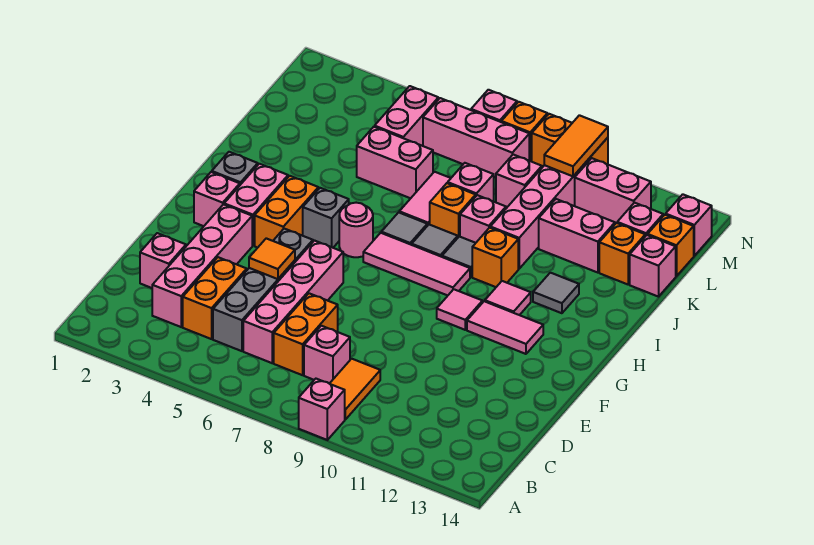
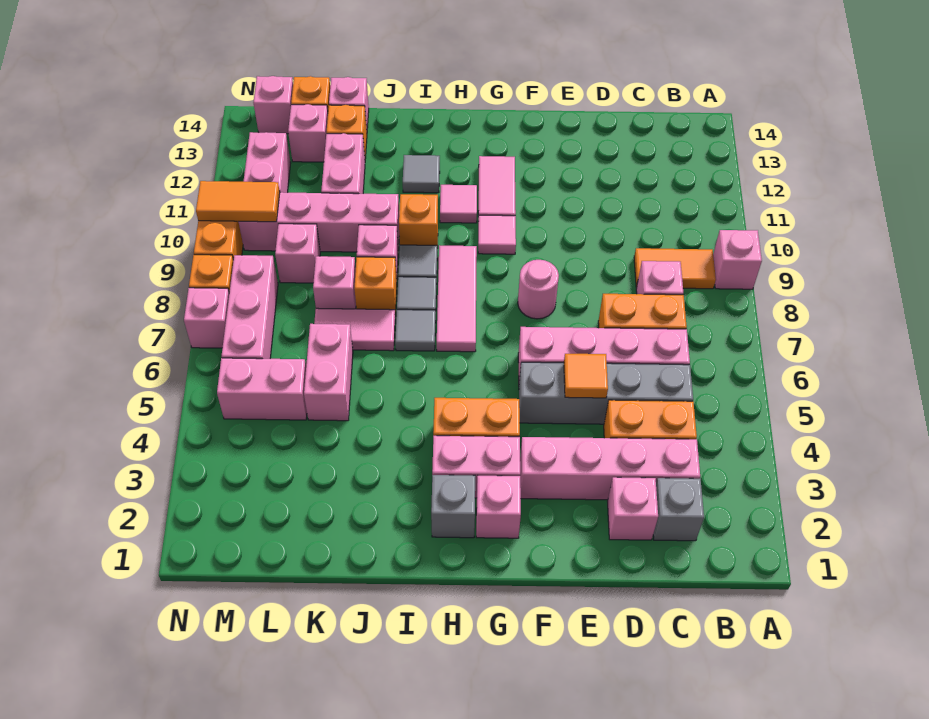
grey 1x1 brick [303,188,349,248] -> grey 1x1 brick moved to [653,478,704,541]
pink 1x1 round brick [339,203,373,257] -> pink 1x1 round brick moved to [518,260,559,319]

